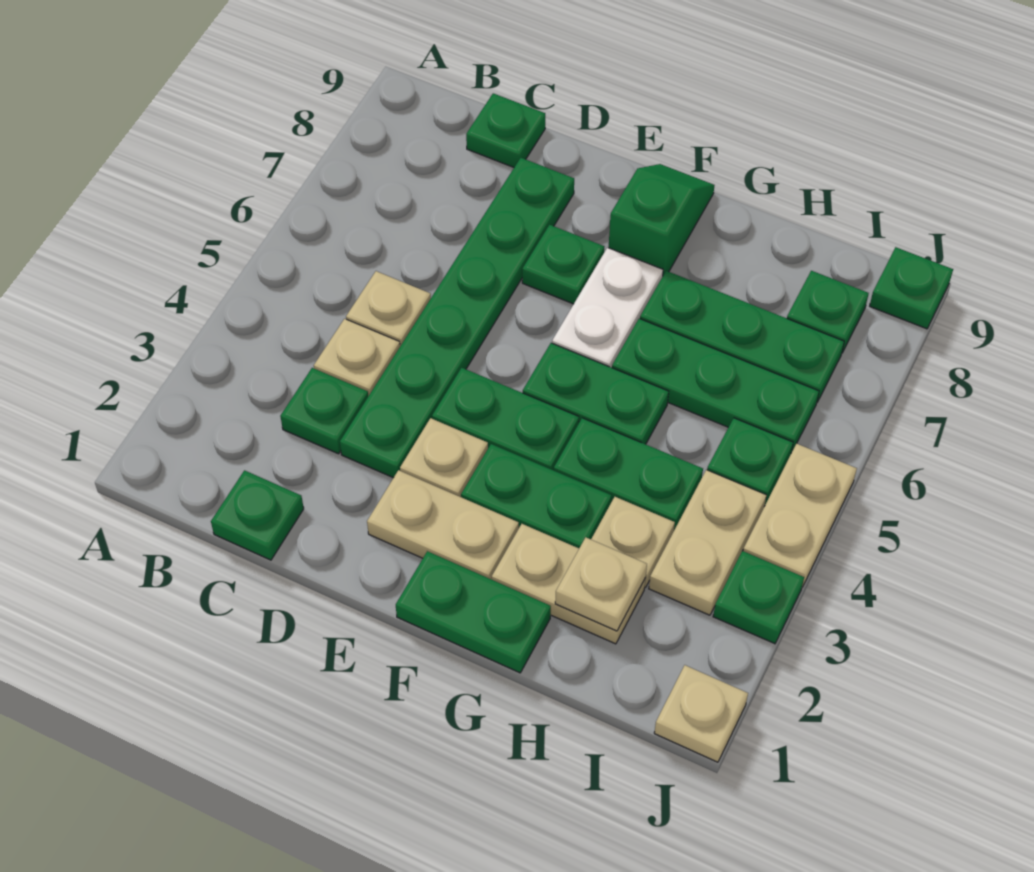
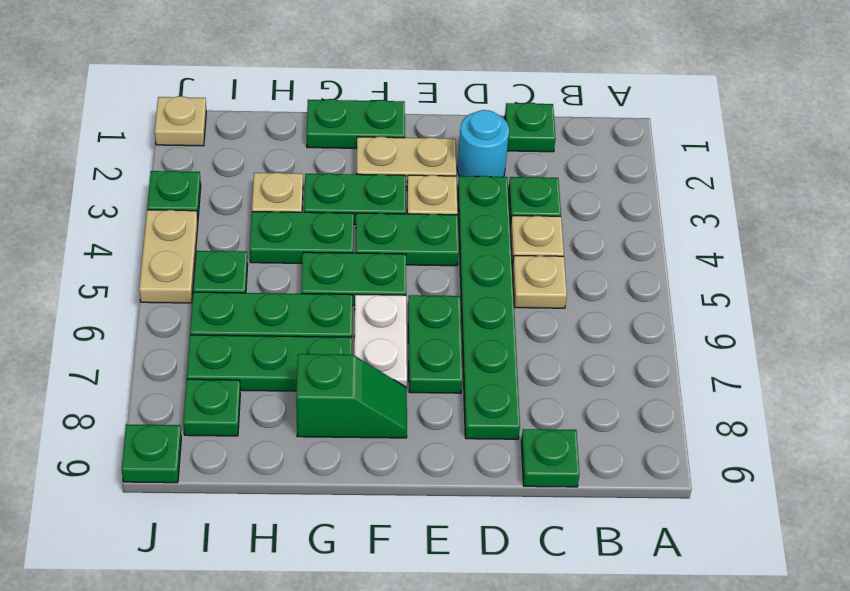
none -> cyan 1x1 round brick [457,110,509,177]
green 1x1 plate [522,225,604,304] -> green 1x2 plate [408,295,462,393]
green 1x2 slope [609,164,715,275] -> green 1x2 slope turned to [296,354,407,438]
tan 1x2 plate [492,524,646,644] -> none
tan 1x1 plate [555,537,647,631] -> none
tan 1x2 plate [649,470,766,615] -> none

